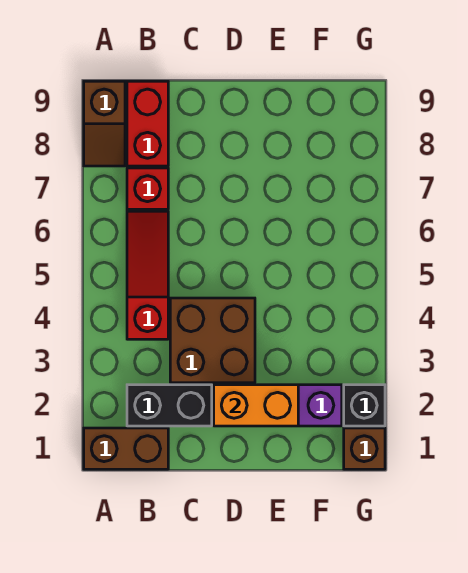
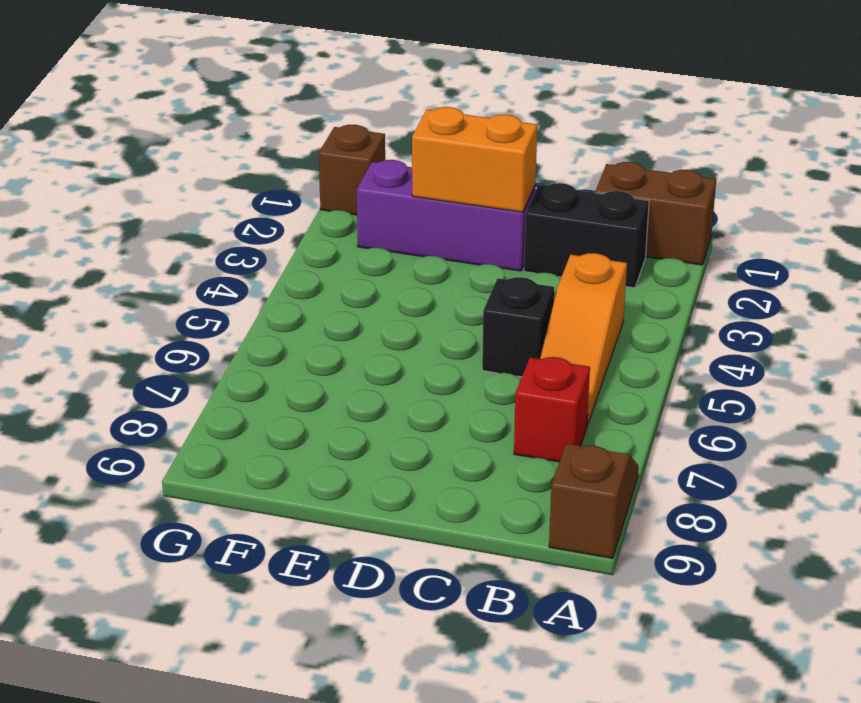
red 1x3 slope [127,211,168,339] -> orange 1x3 slope [540,253,627,426]
red 1x2 brick [127,81,168,166] -> none
brown 2x2 brick [170,298,255,383] -> none
black 1x1 brick [344,385,385,426] -> black 1x1 brick moved to [482,277,554,377]

